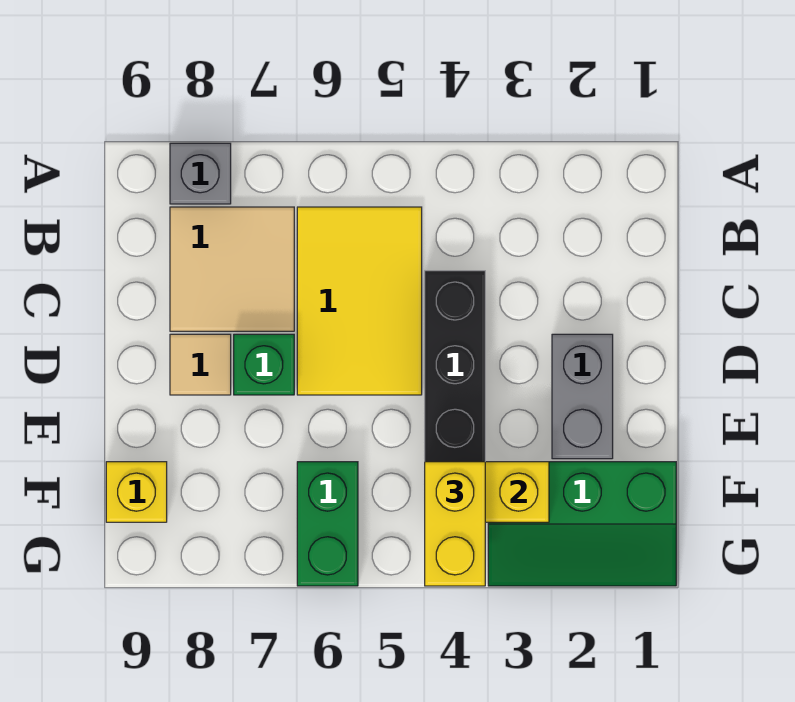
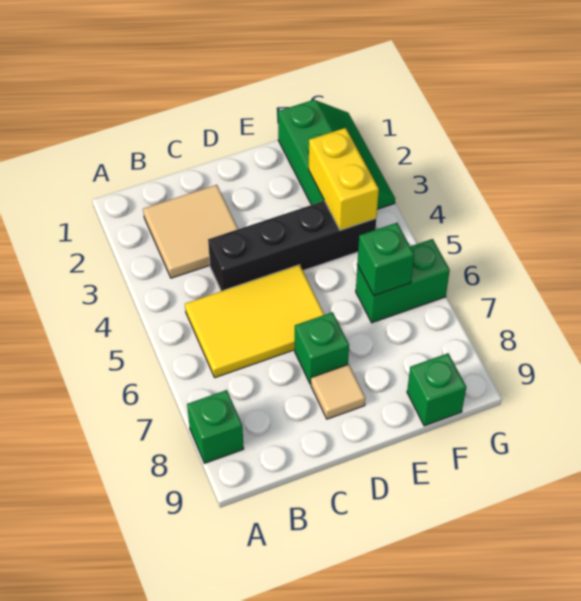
grey 1x1 brick [170,143,231,204] -> green 1x1 brick [187,390,244,463]
tan 2x2 tile [170,207,294,331] -> tan 2x2 tile moved to [143,185,238,278]
grey 1x2 brick [552,334,613,459] -> none
yellow 1x2 brick [425,462,485,586] -> none
none -> green 1x1 brick [357,223,414,296]
yellow 1x1 brick [106,462,167,522] -> green 1x1 brick [407,353,466,426]

